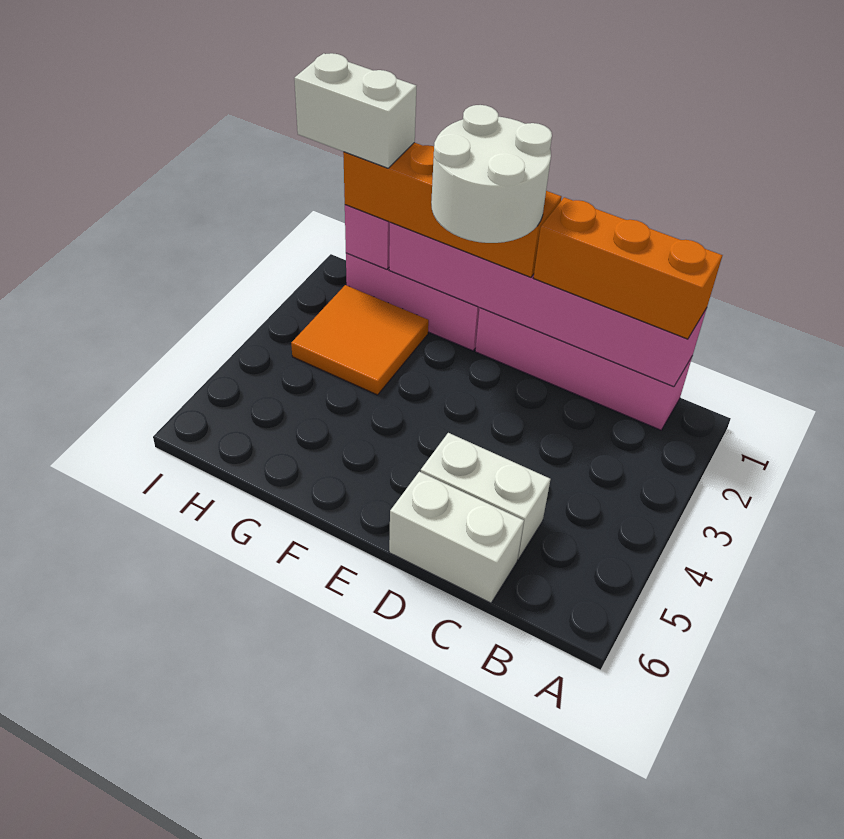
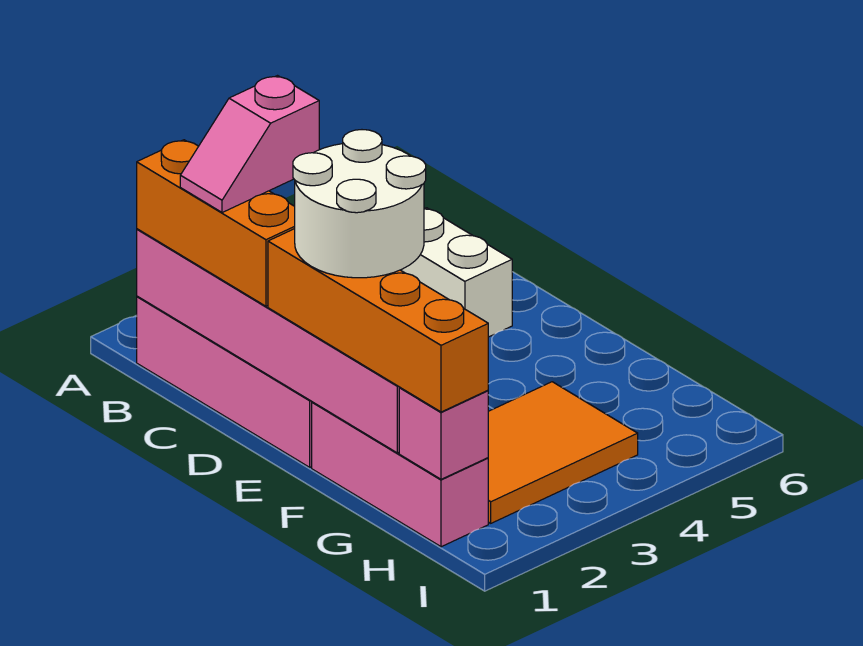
none -> pink 1x2 slope [180,76,319,213]
white 1x2 brick [389,472,524,603] -> none
orange 2x2 tile [291,285,429,395] -> orange 2x3 tile [488,382,638,523]
white 1x2 brick [294,53,416,168] -> none

